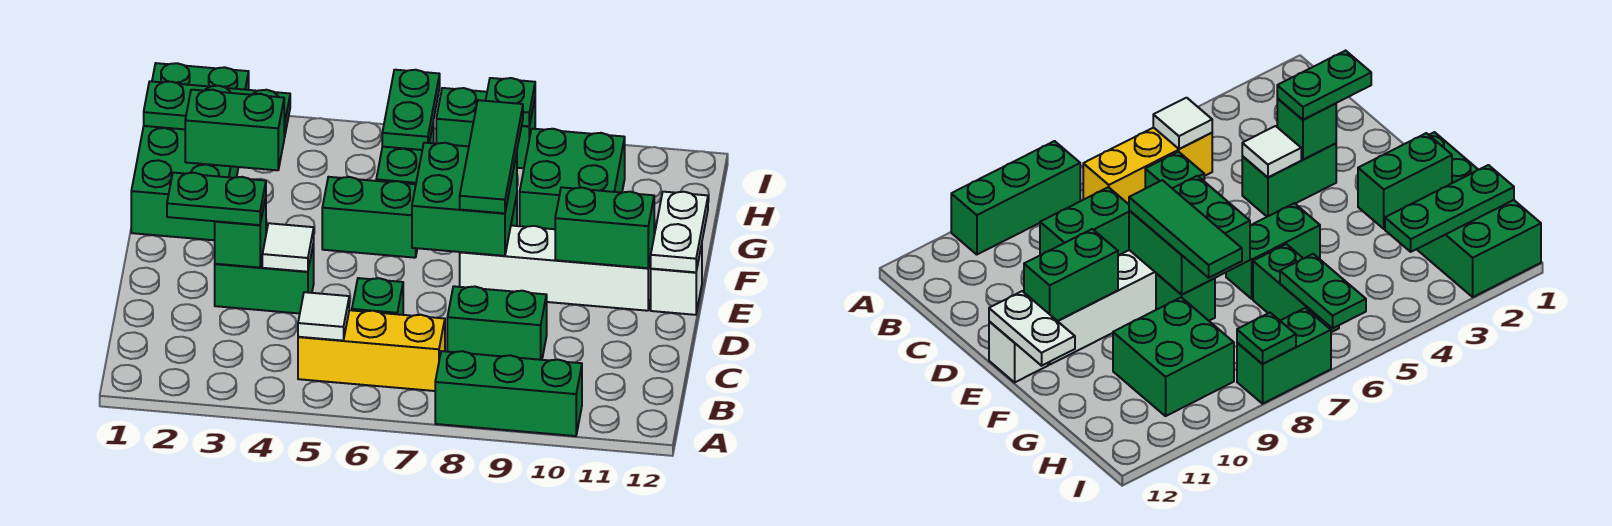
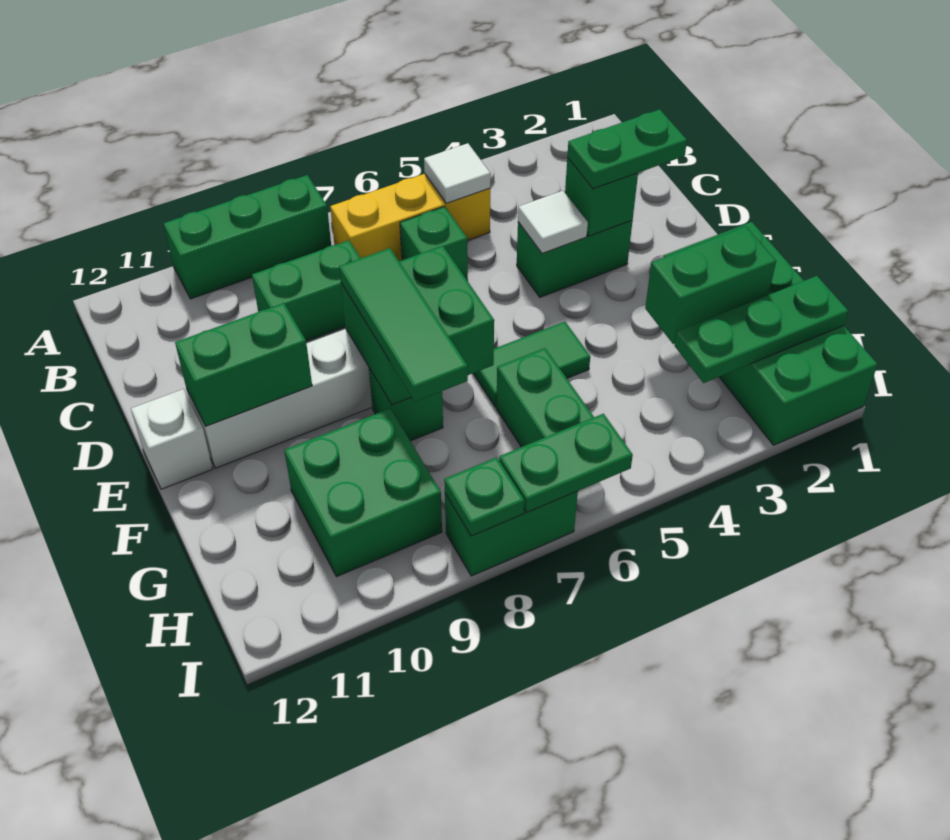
white 1x2 plate [651,192,708,272] -> none
green 1x2 brick [322,177,417,258] -> green 1x2 tile [473,322,590,407]
green 1x2 plate [382,70,440,150] -> green 1x2 plate turned to [499,414,633,513]

